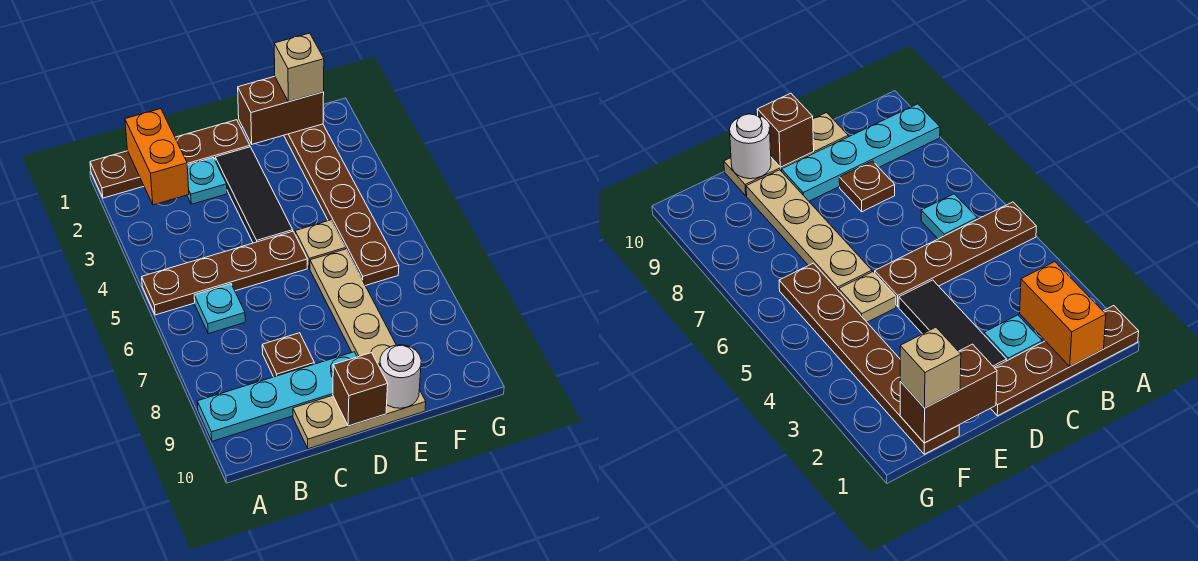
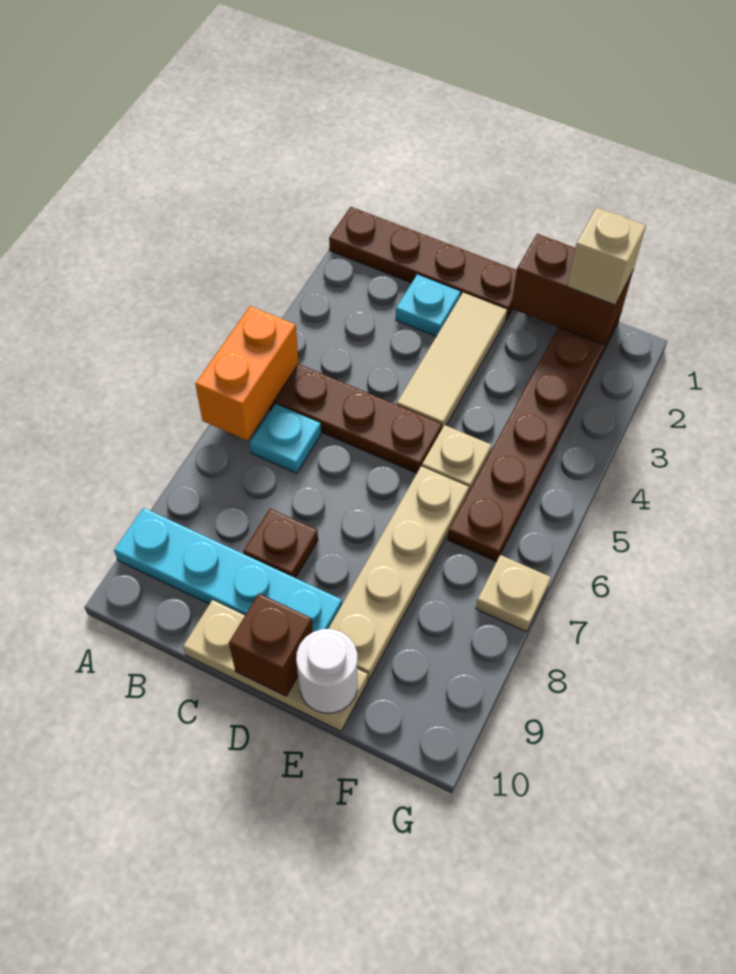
orange 1x2 brick [125,109,189,205] -> orange 1x2 brick moved to [195,306,299,440]
black 1x3 tile [215,147,293,243] -> tan 1x3 tile [397,292,507,428]
none -> tan 1x1 plate [476,555,551,632]

